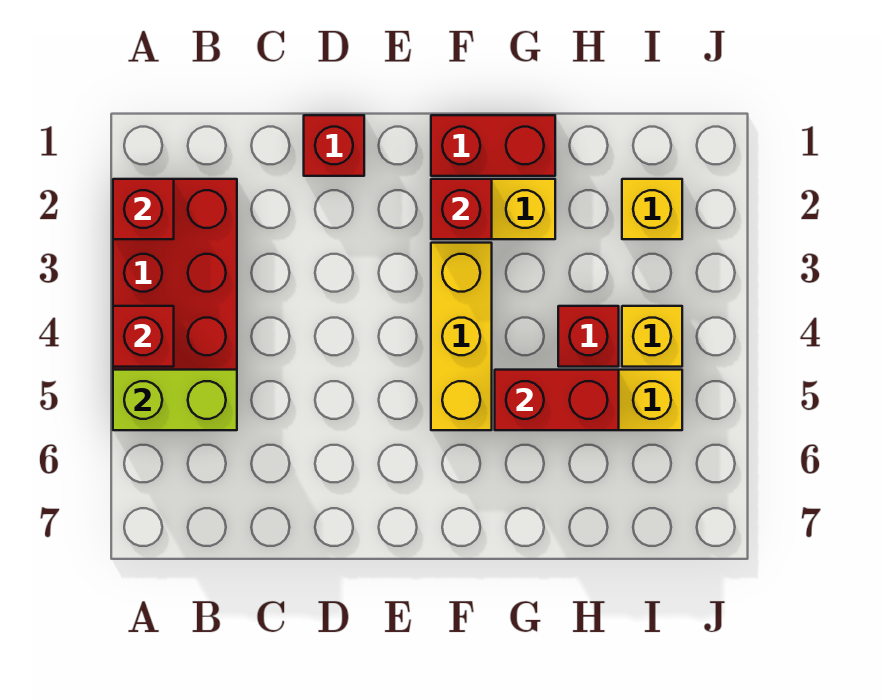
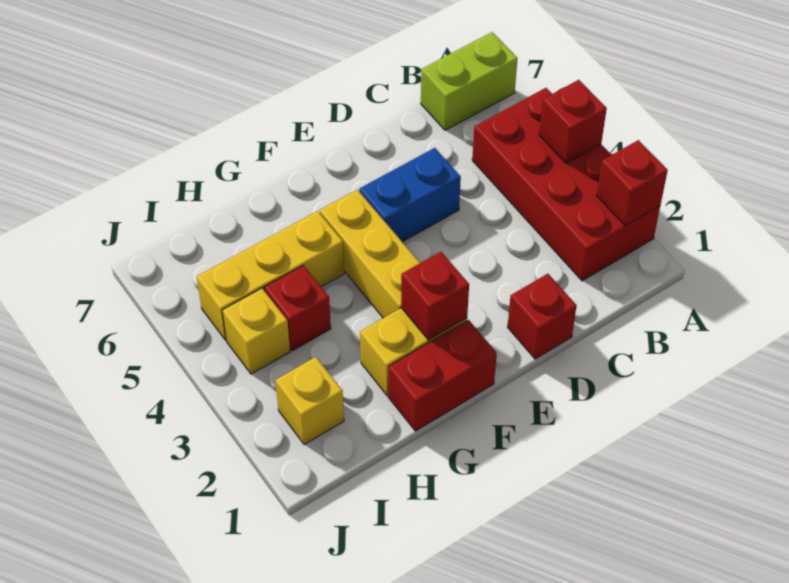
lime 1x2 brick [113,370,237,430] -> lime 1x2 brick moved to [421,32,518,130]
none -> blue 1x2 brick [359,148,461,242]
red 1x2 brick [495,370,619,430] -> none

